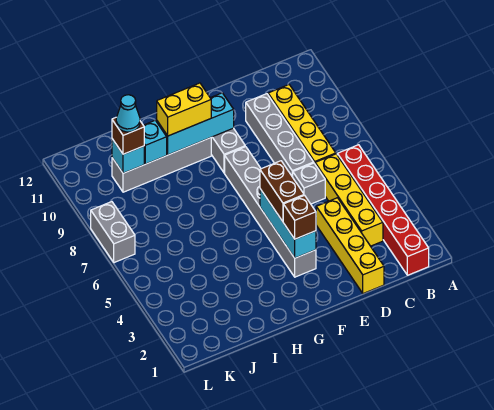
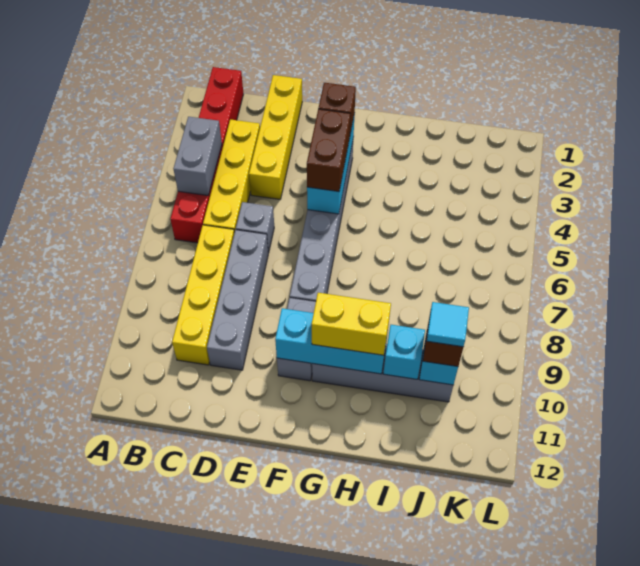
cyan 1x1 cone [116,95,140,132] -> cyan 1x1 tile [427,302,469,347]
grey 1x2 brick [91,202,135,263] -> grey 1x2 brick moved to [173,117,222,196]

